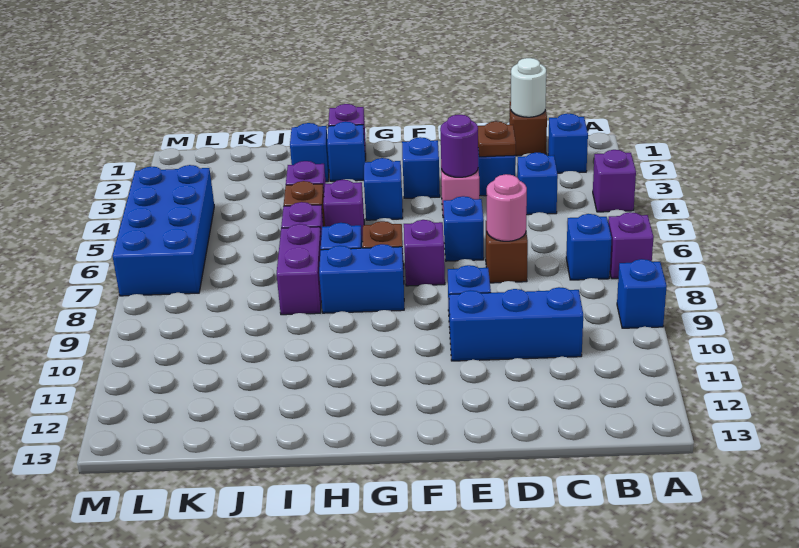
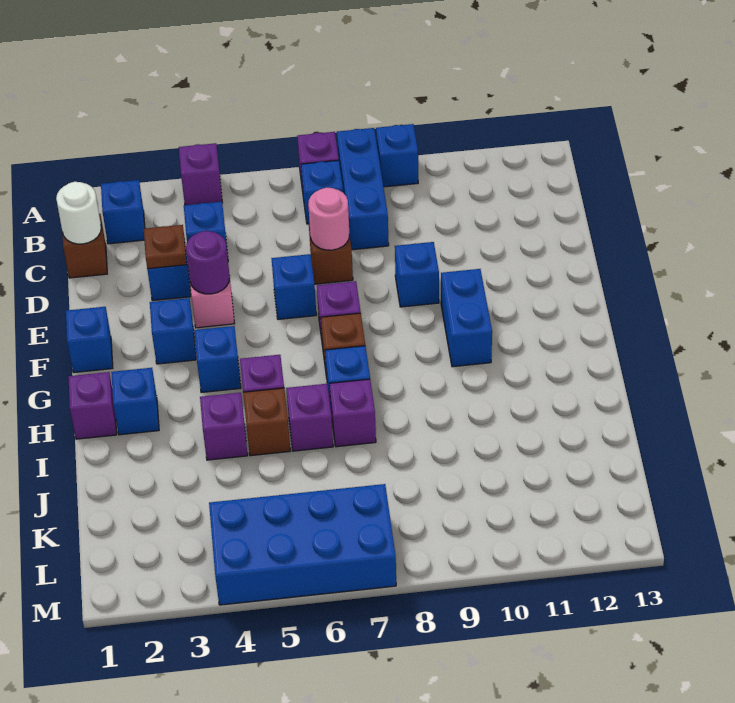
blue 1x3 brick [449,287,583,361] -> blue 1x3 brick moved to [337,128,389,250]
blue 1x2 brick [319,244,404,313] -> blue 1x2 brick moved to [441,269,492,367]
blue 1x1 brick [290,123,329,182] -> blue 1x1 brick moved to [66,307,113,373]
purple 1x2 brick [277,224,321,315] -> purple 1x1 brick [329,379,376,447]

